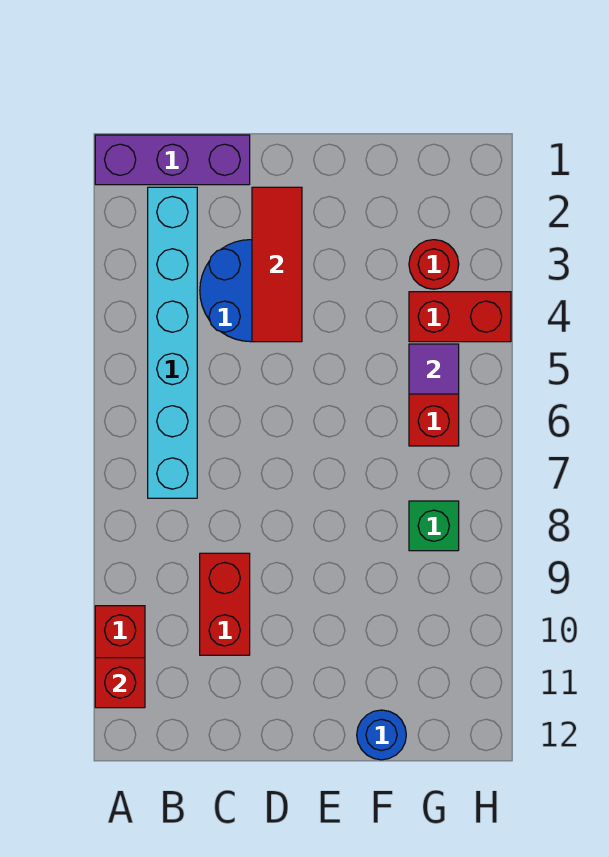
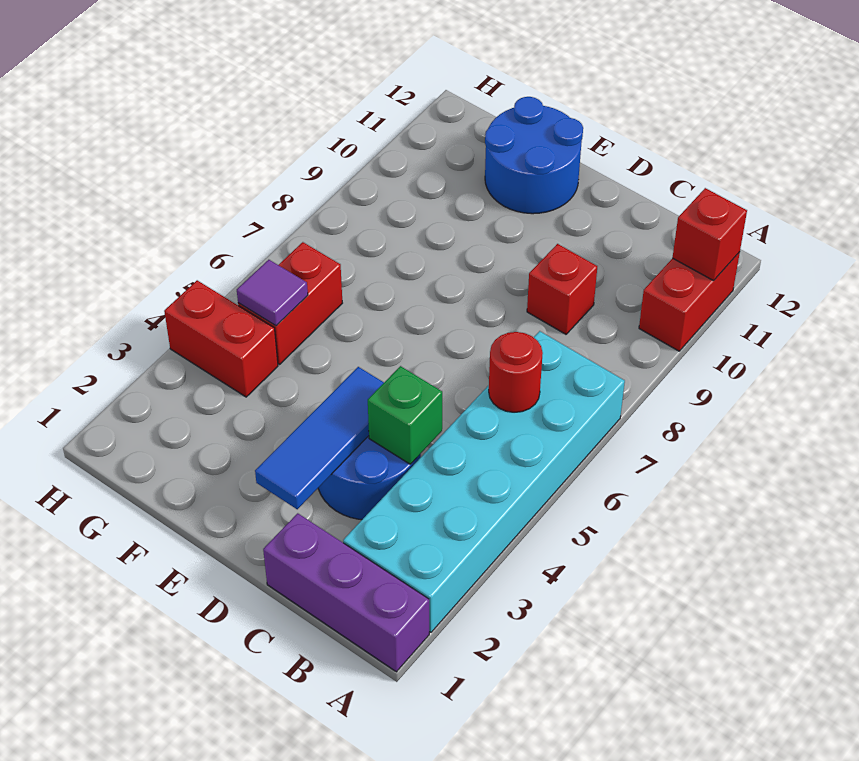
cyan 1x6 brick [148,187,197,498] -> cyan 2x6 brick [343,331,625,632]
red 1x2 brick [200,553,250,655] -> red 1x1 brick [527,244,597,334]
red 1x3 tile [252,187,302,342] -> blue 1x3 tile [255,367,384,509]
blue 1x1 round brick [357,710,406,760] -> blue 2x2 round brick [485,97,583,214]
red 1x1 round brick [409,240,459,289] -> red 1x1 round brick moved to [489,332,543,412]
green 1x1 brick [409,501,459,551] -> green 1x1 brick moved to [368,366,442,464]

